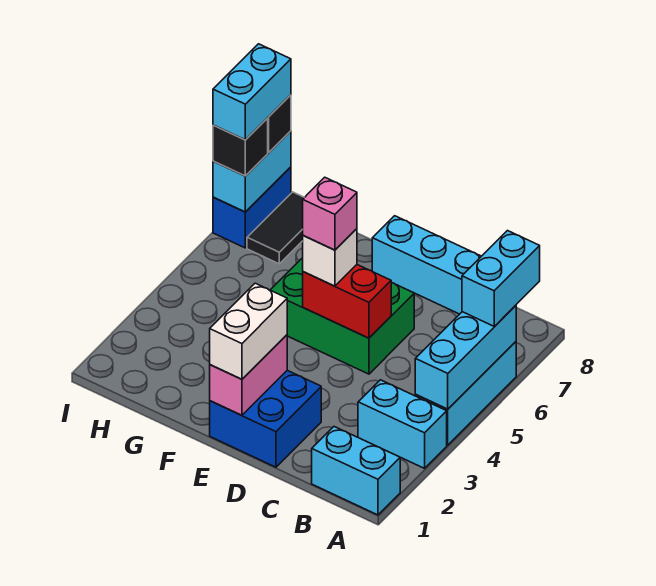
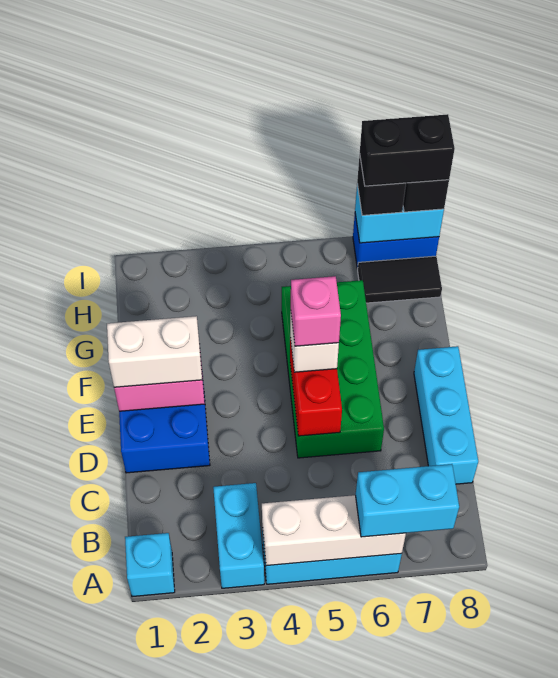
cyan 1x2 brick [312,427,400,515] -> cyan 1x1 brick [125,533,175,597]
cyan 1x3 brick [415,305,516,409] -> white 1x3 brick [262,495,406,566]
green 2x3 brick [271,258,414,374] -> green 2x4 brick [282,280,384,458]
cyan 1x2 brick [213,44,291,140] -> black 1x2 brick [360,114,455,186]

